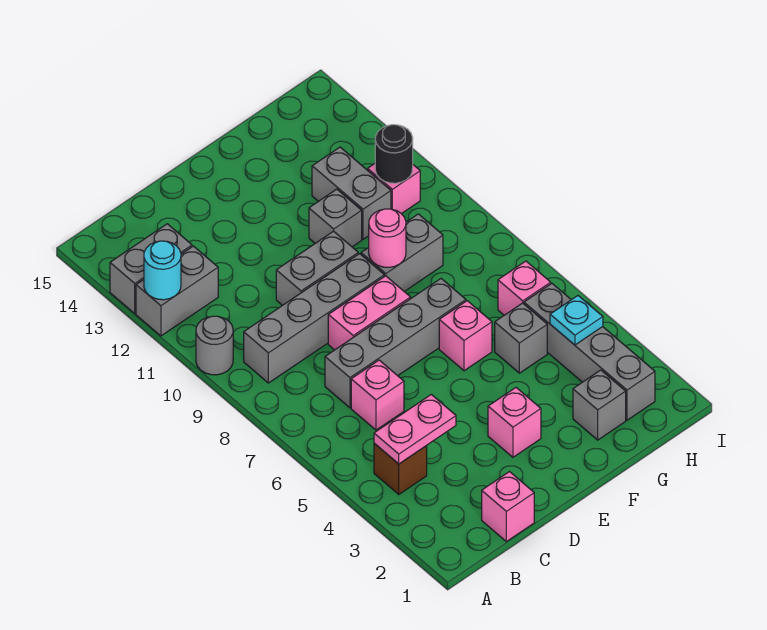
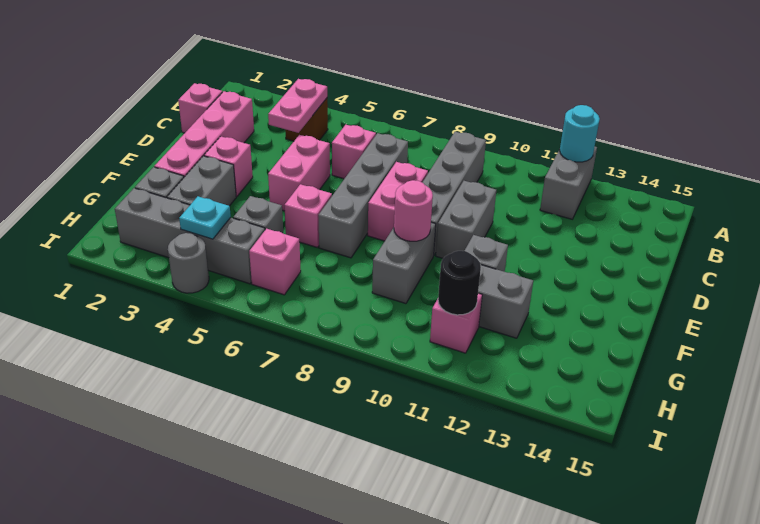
grey 1x1 round brick [196,316,233,375] -> grey 1x1 round brick moved to [168,233,209,293]
grey 1x2 brick [110,224,192,314] -> grey 1x2 brick moved to [167,156,236,206]
none -> pink 1x4 brick [154,91,254,177]
none -> pink 1x2 brick [268,135,330,211]

